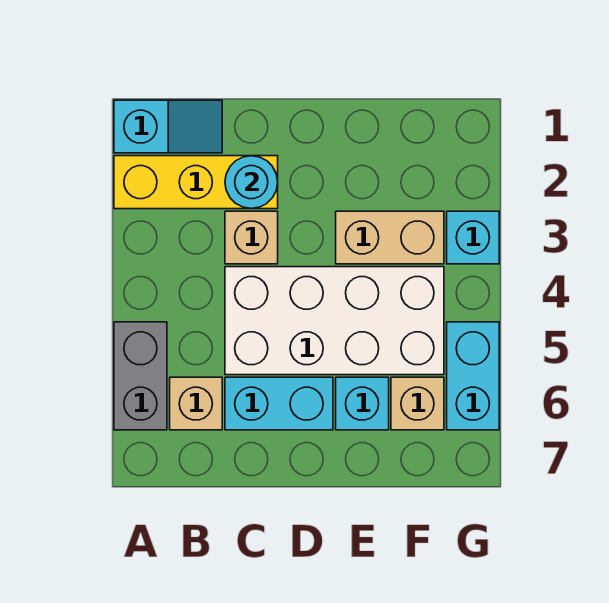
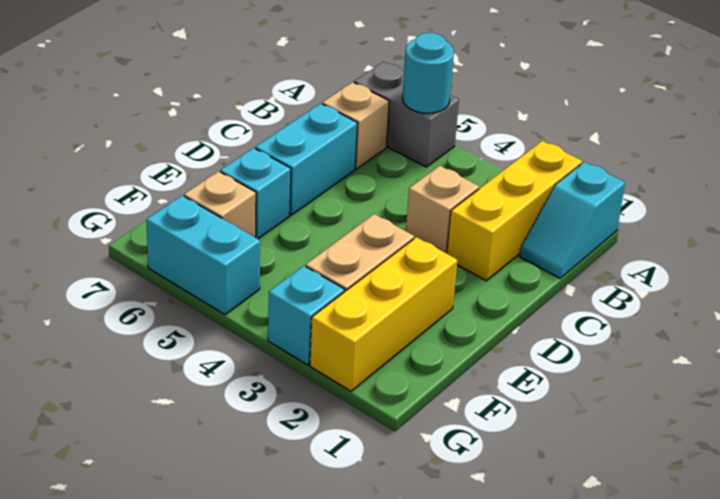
cyan 1x1 round brick [225,156,278,209] -> cyan 1x1 round brick moved to [402,33,454,113]
white 2x4 brick [225,267,444,375] -> none
none -> yellow 1x3 brick [310,237,457,391]

